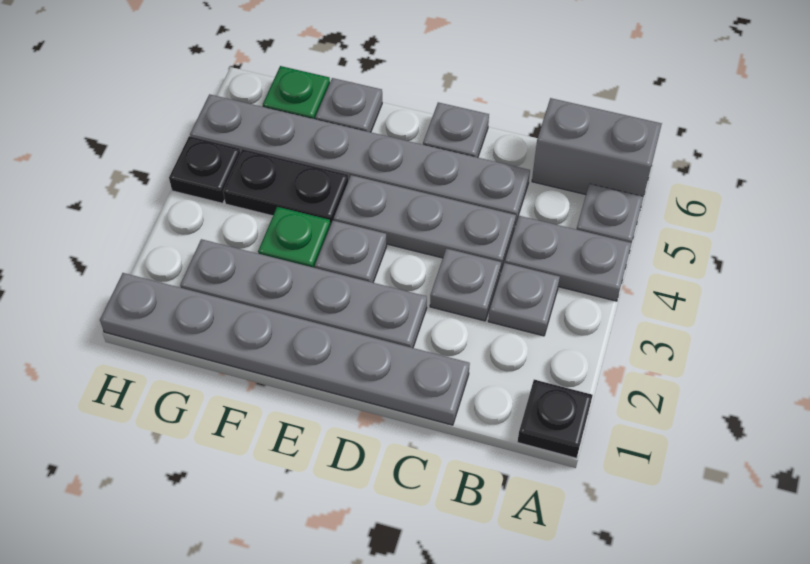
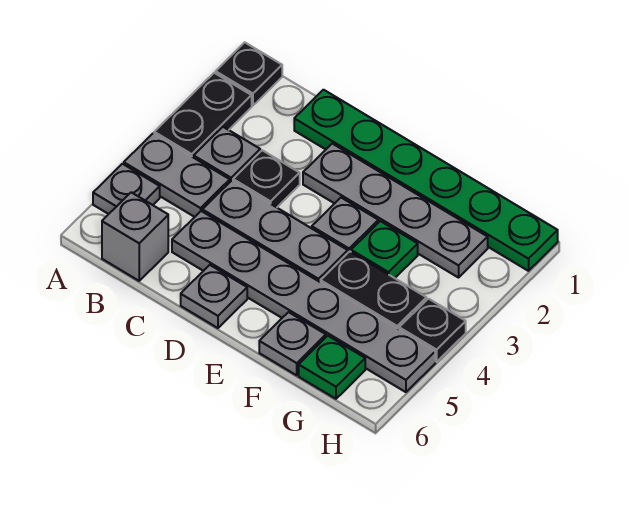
none -> black 1x2 plate [154,73,252,158]
grey 1x2 brick [532,98,662,197] -> grey 1x1 brick [102,192,168,281]
grey 1x6 plate [100,273,470,425] -> green 1x6 plate [294,90,558,271]
grey 1x1 plate [430,249,501,321] -> black 1x1 plate [233,150,300,207]

